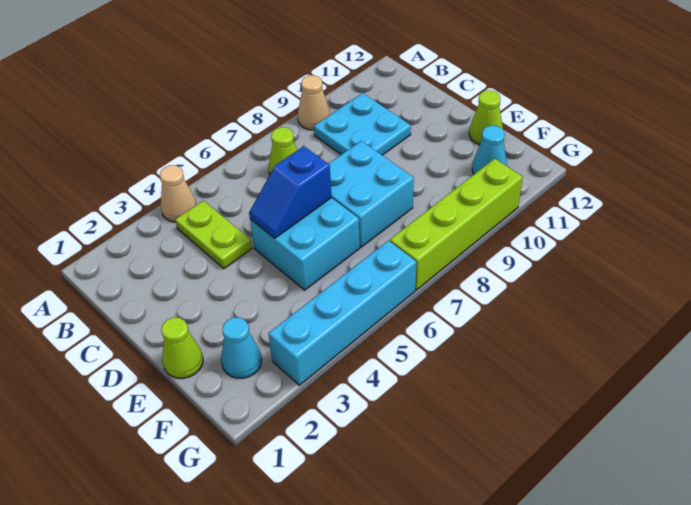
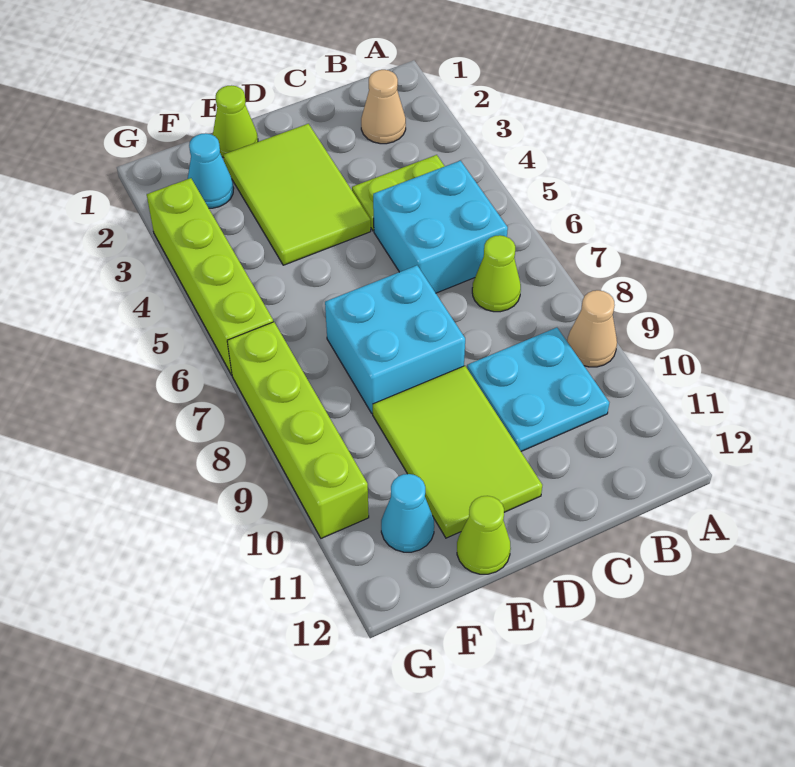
tan 1x1 cone [160,165,196,222] -> tan 1x1 cone moved to [361,70,406,144]
none -> lime 2x3 tile [223,124,371,265]
cyan 2x2 brick [250,198,360,290] -> cyan 2x2 brick moved to [373,161,508,293]
blue 1x2 slope [249,146,332,238] -> none
none -> lime 2x3 tile [373,366,542,538]
cyan 1x4 brick [268,241,416,385] -> lime 1x4 brick [147,178,273,375]

